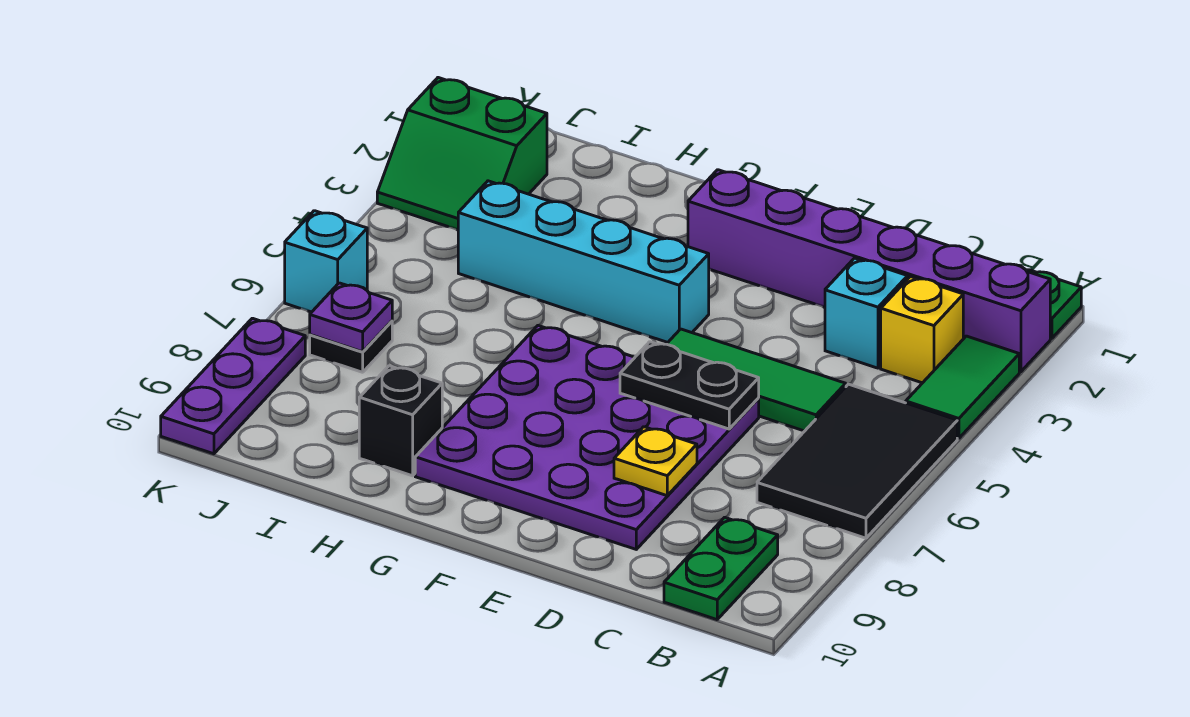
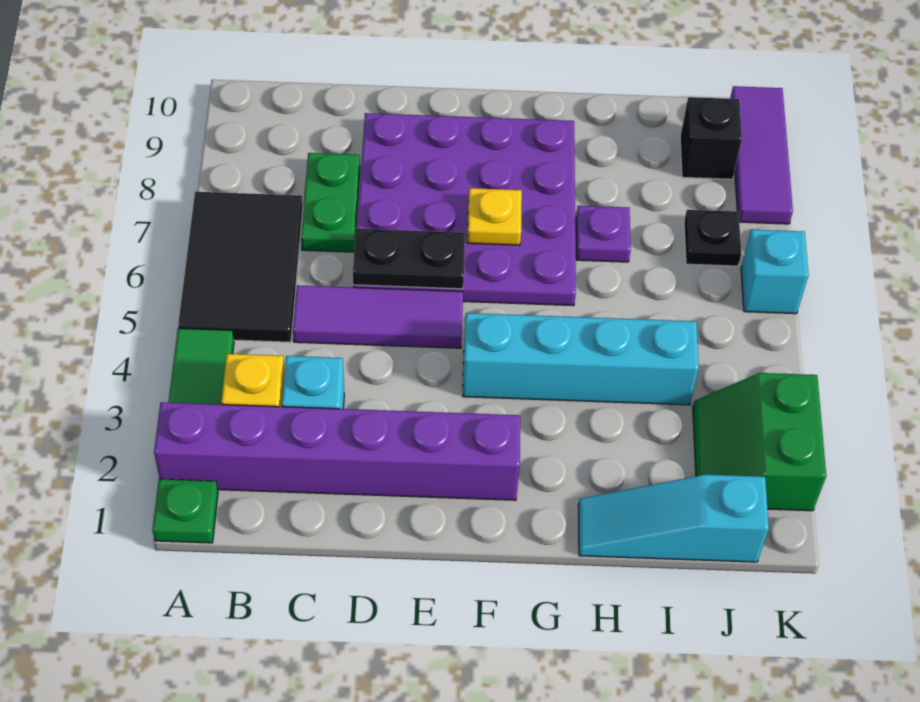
green 1x2 plate [664,517,778,620] -> green 1x2 plate moved to [301,153,360,252]
green 1x3 tile [667,329,846,431] -> purple 1x3 tile [293,285,463,348]
yellow 1x1 plate [614,427,697,496] -> yellow 1x1 plate moved to [467,188,522,245]
none -> cyan 1x3 slope [578,475,769,562]
black 1x1 brick [359,366,442,476] -> black 1x1 brick moved to [680,97,742,179]
green 2x2 slope [377,78,547,230] -> green 2x2 slope turned to [693,373,826,511]
purple 1x1 plate [310,283,392,352] -> purple 1x1 plate moved to [576,206,631,262]
purple 1x3 plate [161,318,305,454] -> purple 1x3 tile [730,86,793,224]

